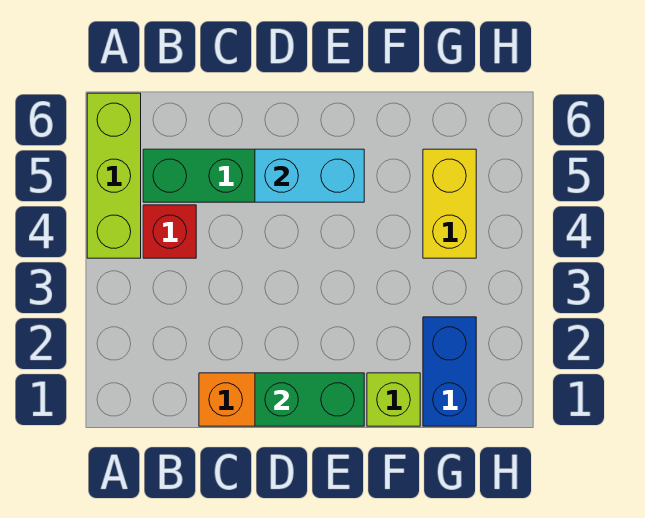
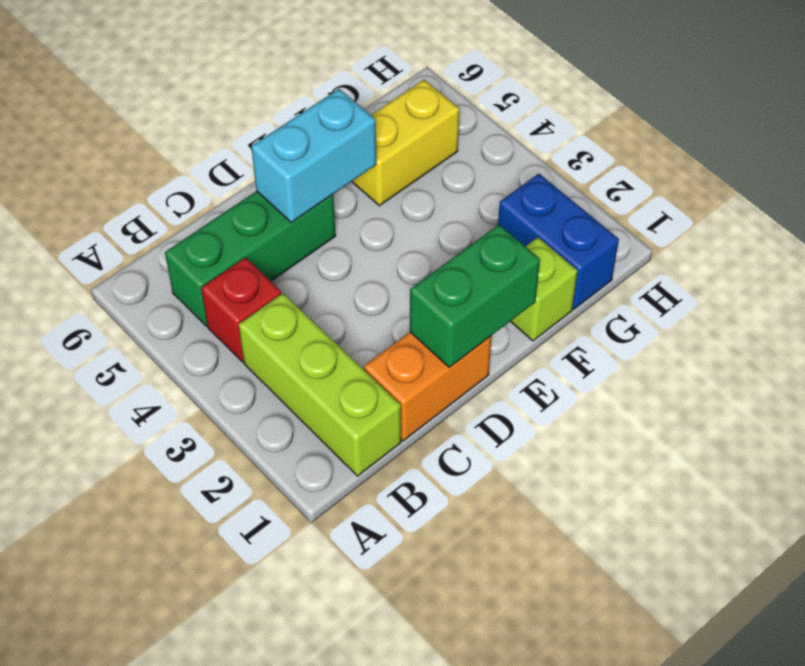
lime 1x3 brick [87,93,141,258] -> lime 1x3 brick moved to [239,293,401,476]
yellow 1x2 brick [423,149,476,258] -> yellow 1x2 brick turned to [352,80,459,206]

